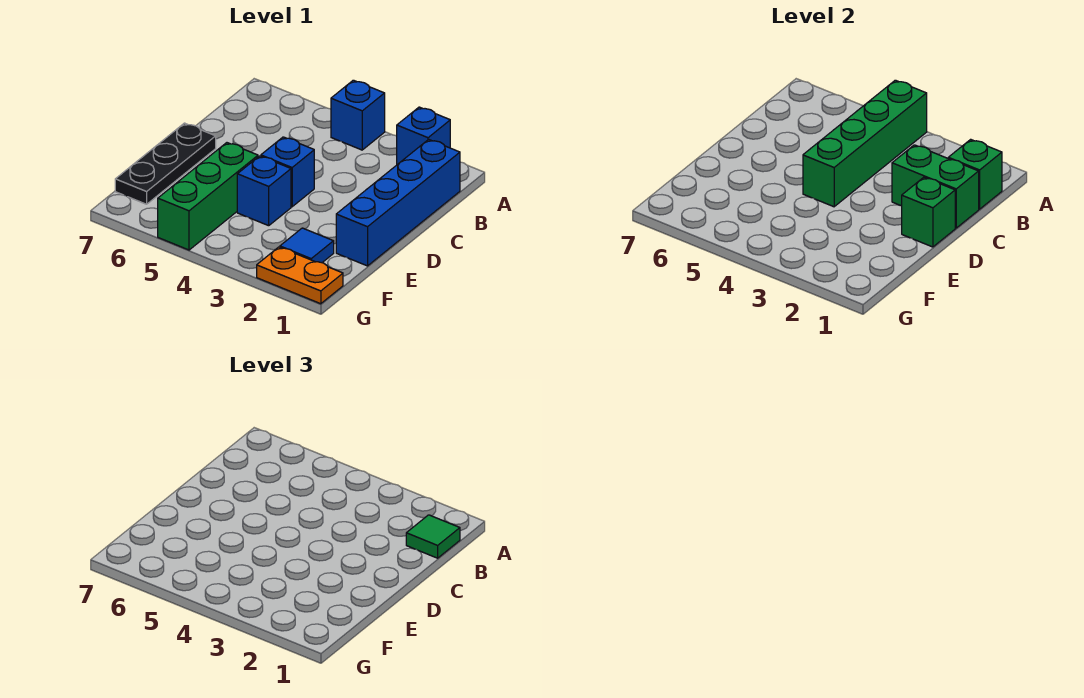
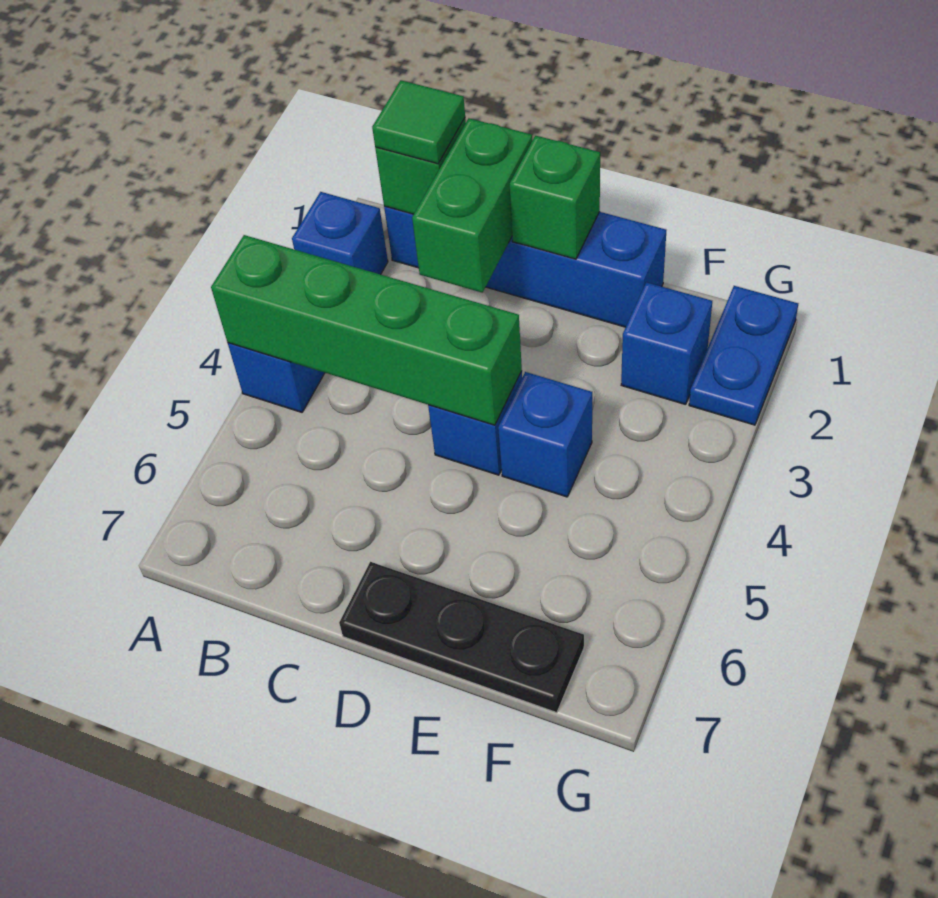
green 1x3 brick [158,143,258,250] -> none
blue 1x1 tile [280,228,334,263] -> blue 1x1 brick [621,282,712,405]
orange 1x2 plate [257,247,343,304] -> blue 1x2 plate [689,286,798,425]

